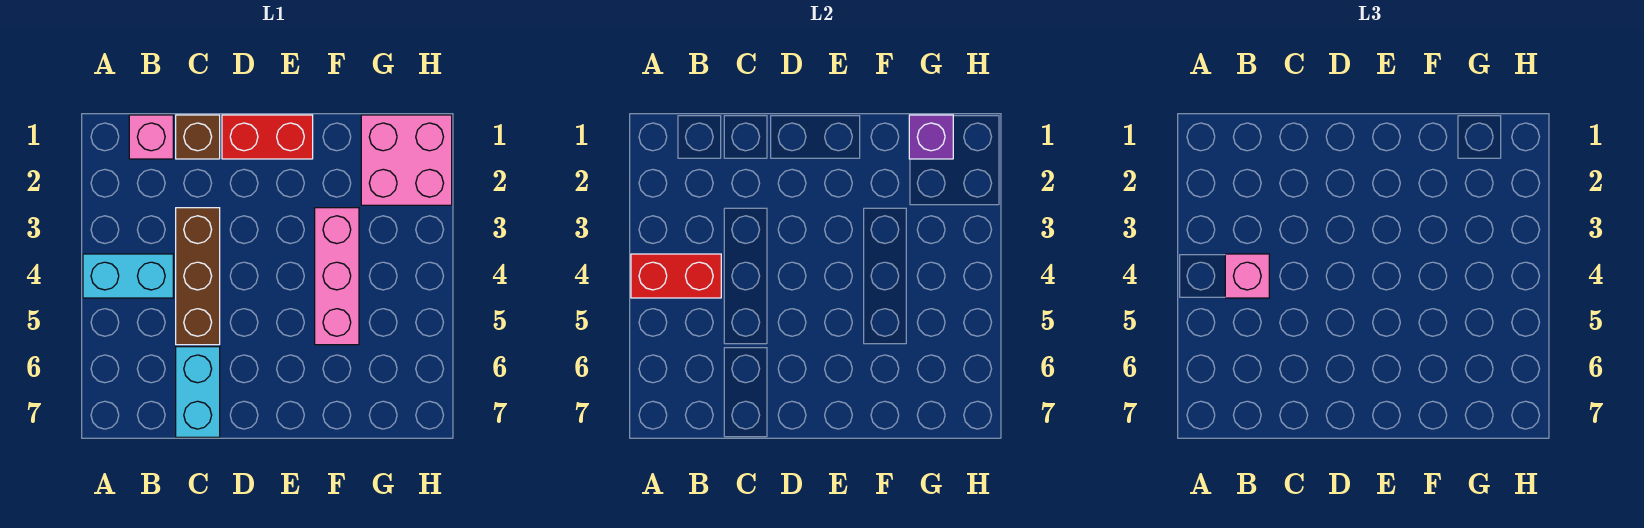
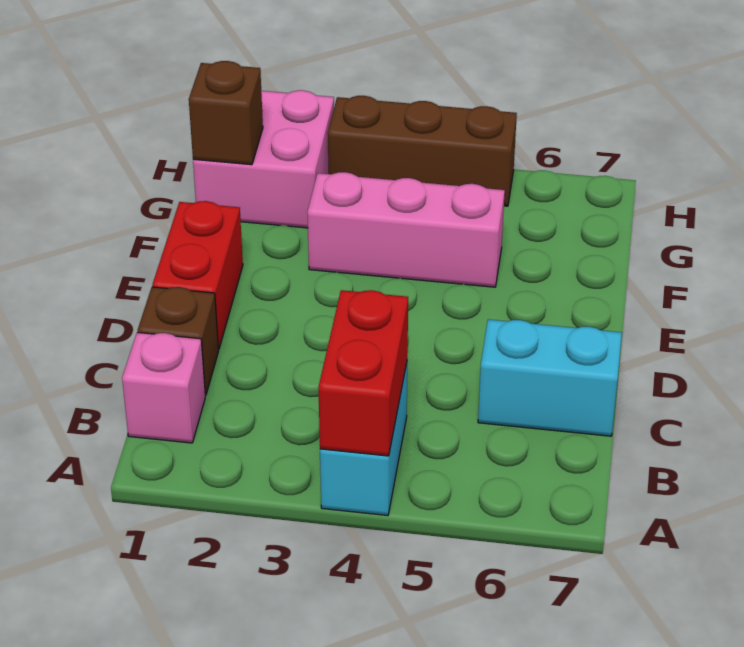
pink 1x1 brick [1225,254,1269,298] -> none
brown 1x3 brick [176,208,220,345] -> brown 1x3 brick moved to [328,96,517,206]
purple 1x1 brick [909,115,953,159] -> brown 1x1 brick [189,61,263,165]

